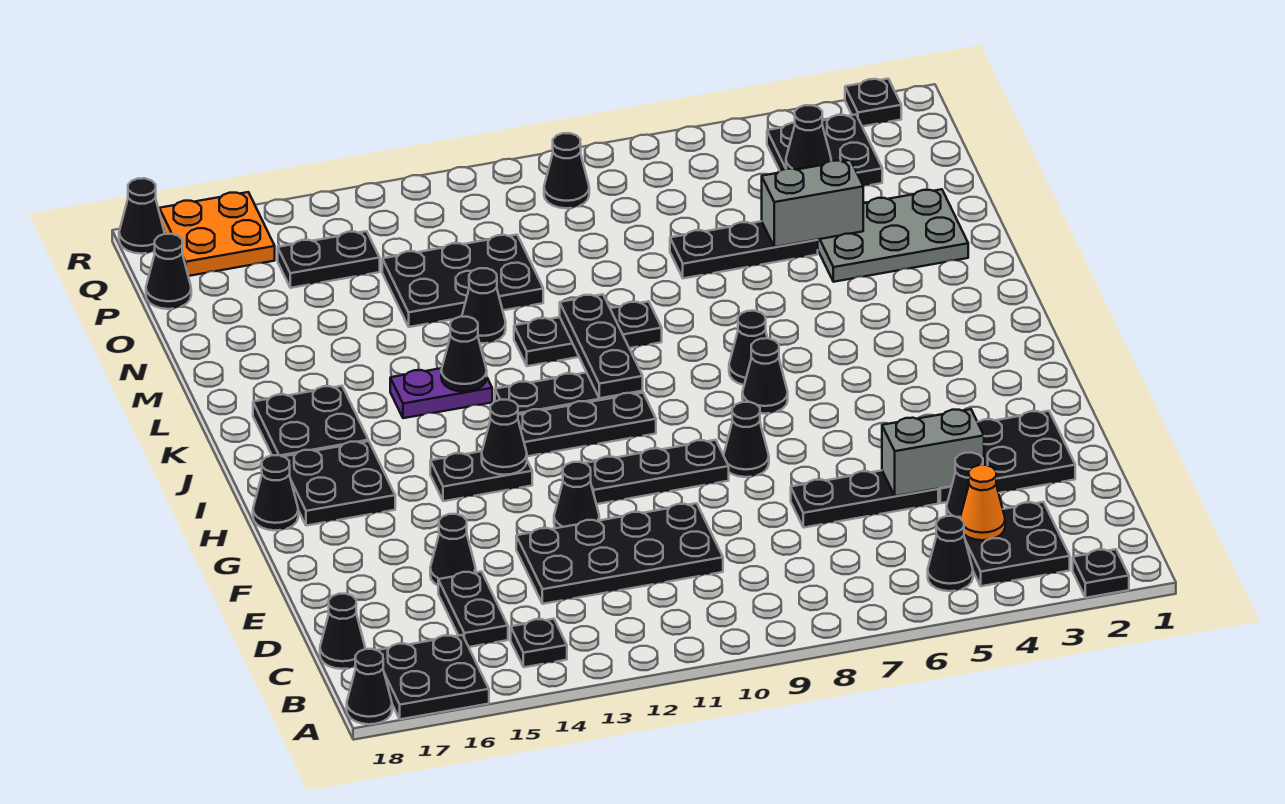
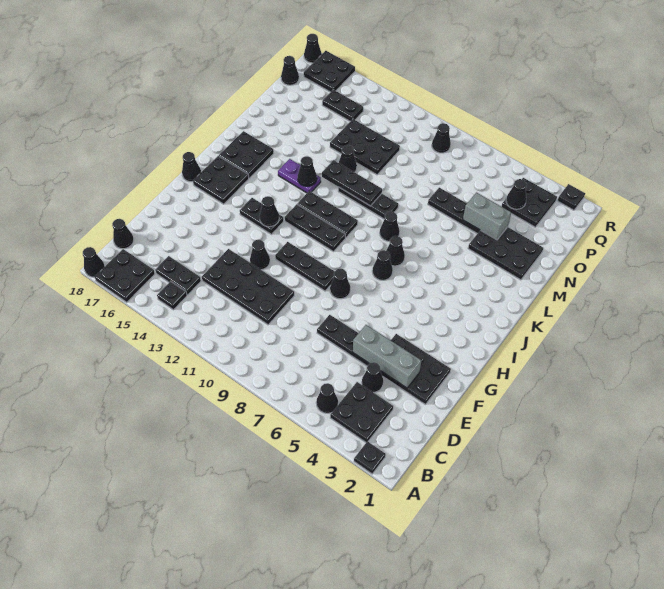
orange 1x1 cone [960,465,1005,540] -> none
black 1x2 plate [438,572,508,647] -> black 1x2 plate turned to [155,256,201,295]
grey 1x2 brick [882,409,984,496] -> grey 1x3 brick [353,325,421,388]
black 1x1 cone [430,514,476,585] -> black 1x1 cone moved to [380,211,400,241]
black 1x3 plate [560,294,643,398] -> black 1x3 plate turned to [322,160,382,206]
grey 2x3 plate [818,189,968,282] -> black 2x3 plate [468,227,543,280]
orange 2x2 plate [159,192,275,276] -> black 2x2 plate [304,51,355,92]

